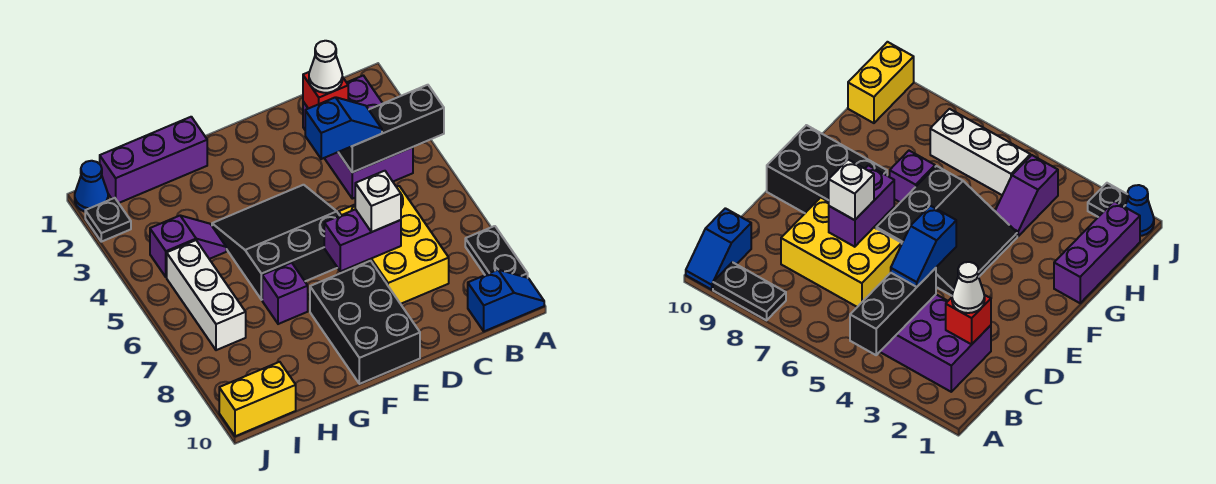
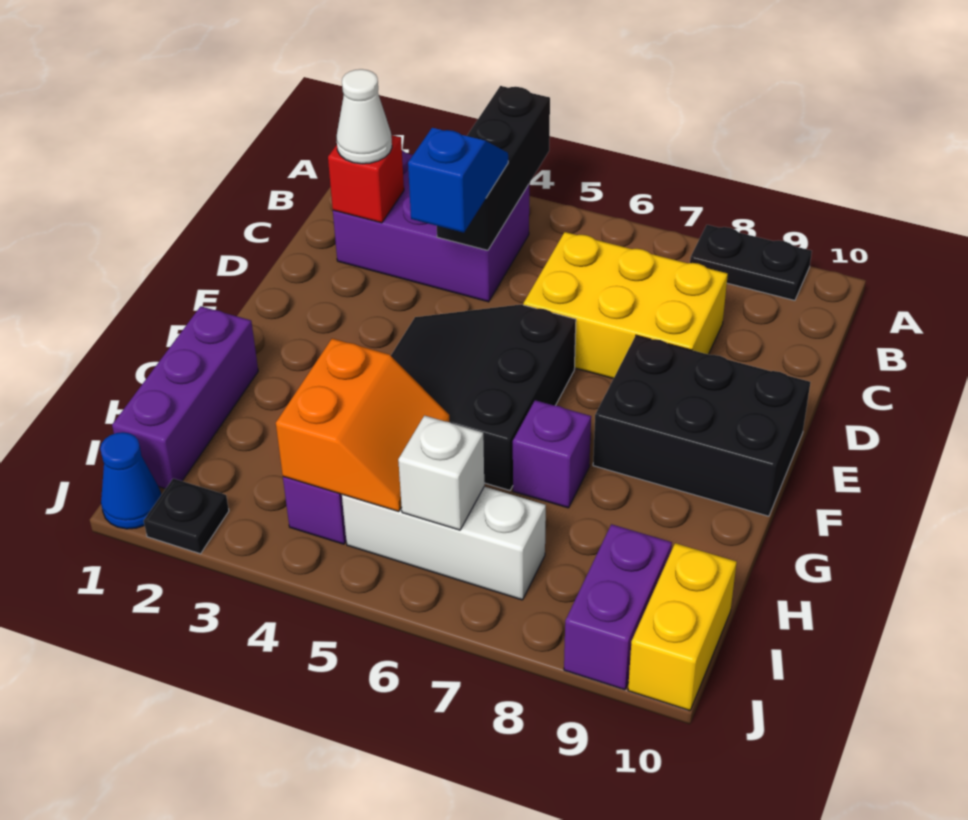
blue 1x2 slope [468,270,544,331] -> none
purple 1x2 brick [324,209,401,271] -> purple 1x2 brick moved to [564,524,672,690]
white 1x1 brick [355,171,401,232] -> white 1x1 brick moved to [398,416,484,530]
none -> orange 2x2 slope [276,338,449,512]

